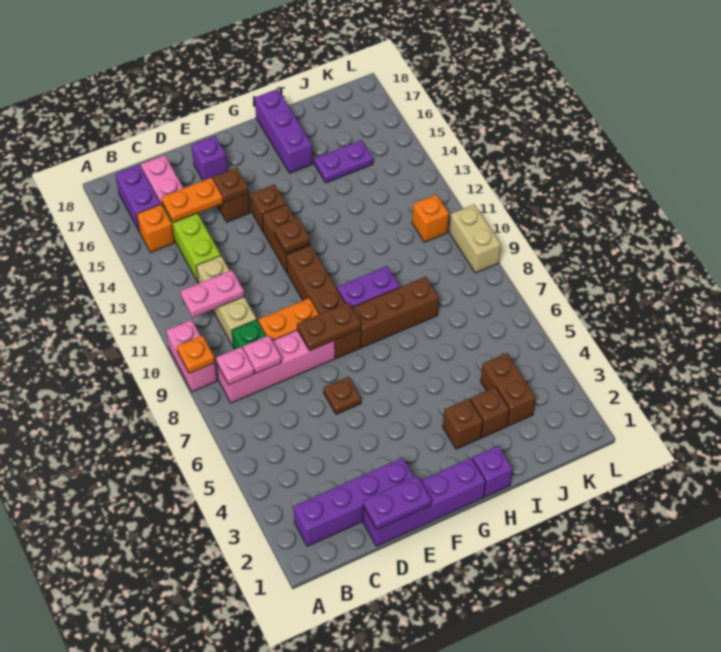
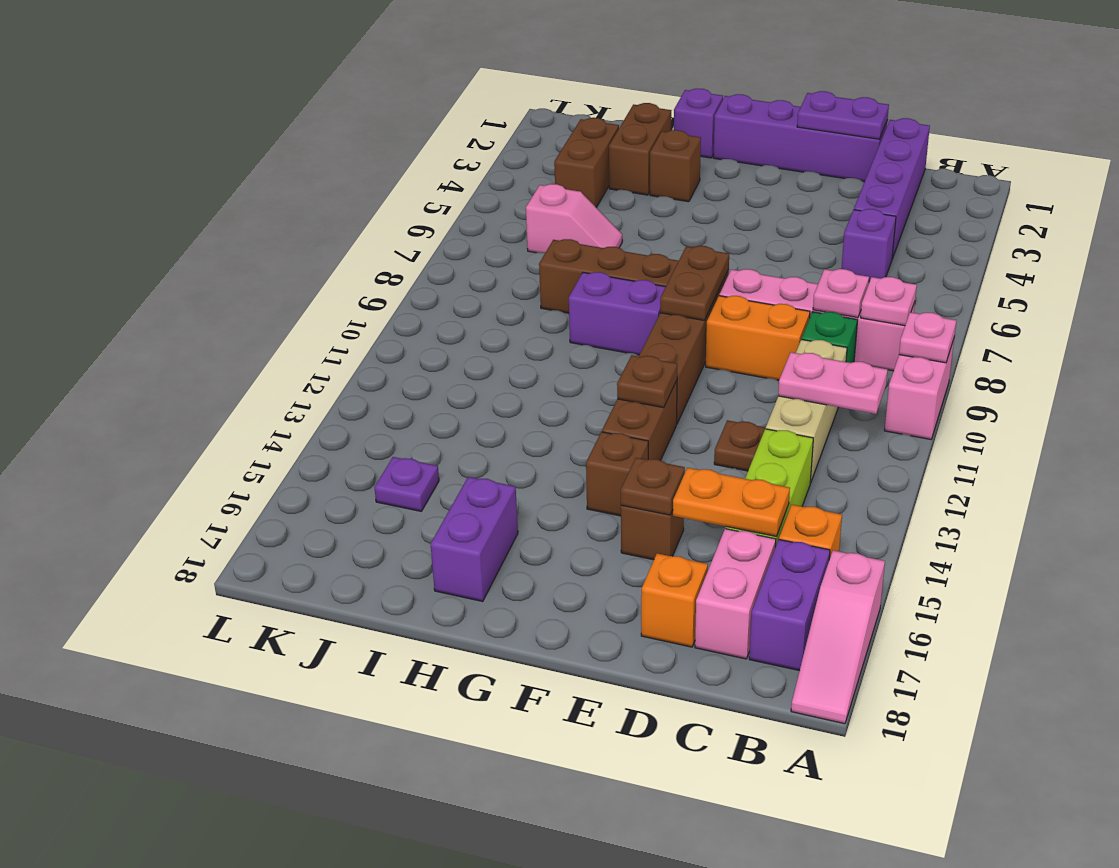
orange 1x1 plate [177,336,215,374] -> pink 1x1 plate [899,312,956,363]
none -> pink 1x3 slope [791,550,885,724]
purple 1x4 brick [293,458,414,546] -> purple 1x4 brick turned to [854,118,930,259]
brown 1x1 plate [323,377,361,414] -> brown 1x1 plate moved to [714,420,766,471]
brown 1x2 plate [297,302,361,351] -> brown 1x2 plate turned to [660,246,729,321]
purple 1x1 brick [191,136,228,181] -> purple 1x1 brick moved to [841,209,896,282]
purple 1x3 brick [255,89,313,173] -> purple 1x2 brick [431,477,518,601]
brown 1x1 brick [470,387,510,438] -> brown 1x2 brick [609,103,671,195]
none -> pink 1x2 slope [526,184,622,253]
purple 1x2 plate [314,140,373,183] -> purple 1x1 plate [374,457,439,511]
orange 1x1 brick [412,194,449,242] -> orange 1x1 brick moved to [641,554,708,647]
tan 1x2 brick [450,204,501,273] -> none

